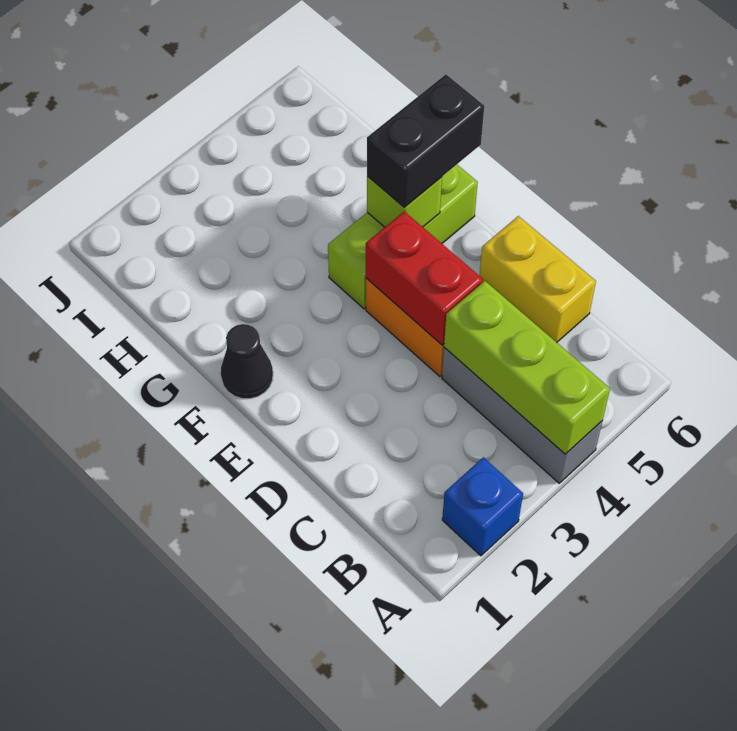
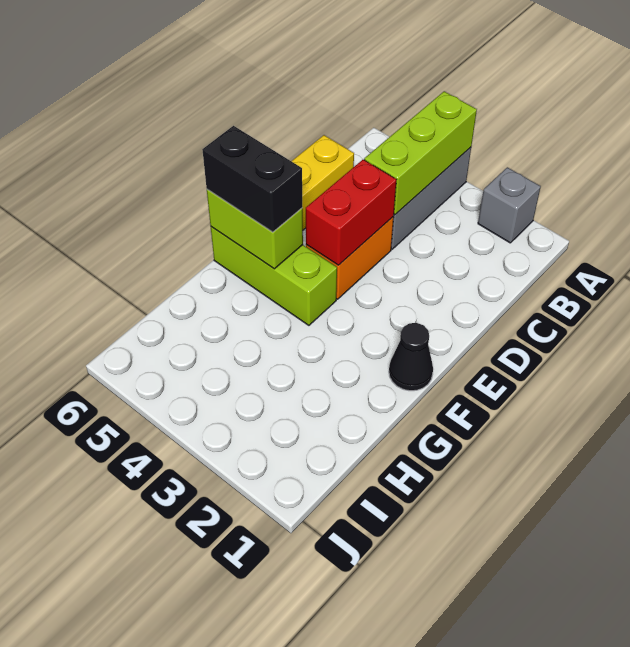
blue 1x1 brick [442,457,523,556] -> grey 1x1 brick [478,167,541,243]
lime 1x1 brick [367,176,442,227] -> lime 1x2 brick [207,190,303,269]

